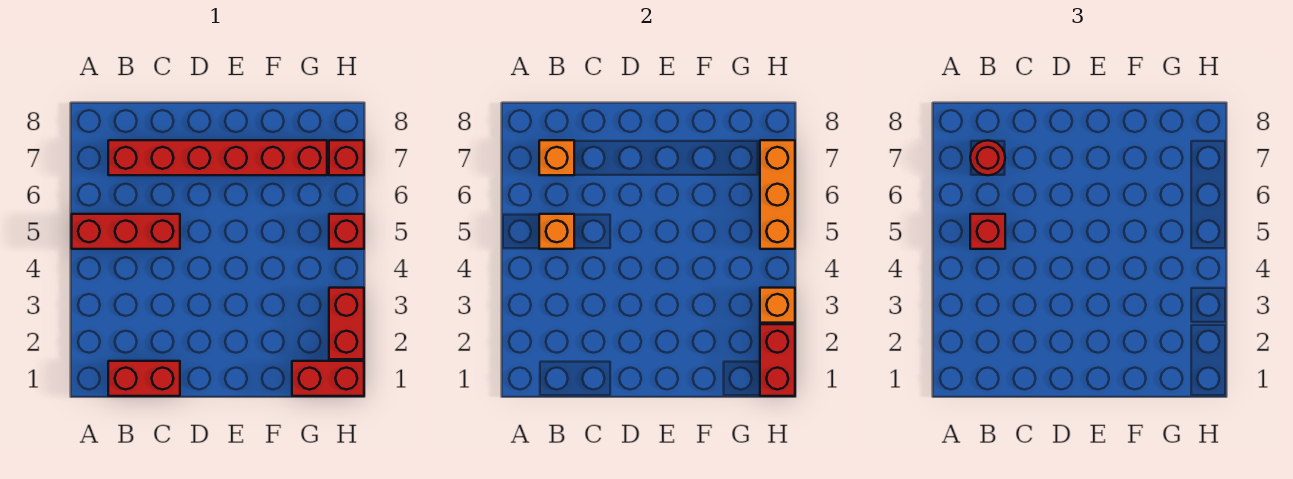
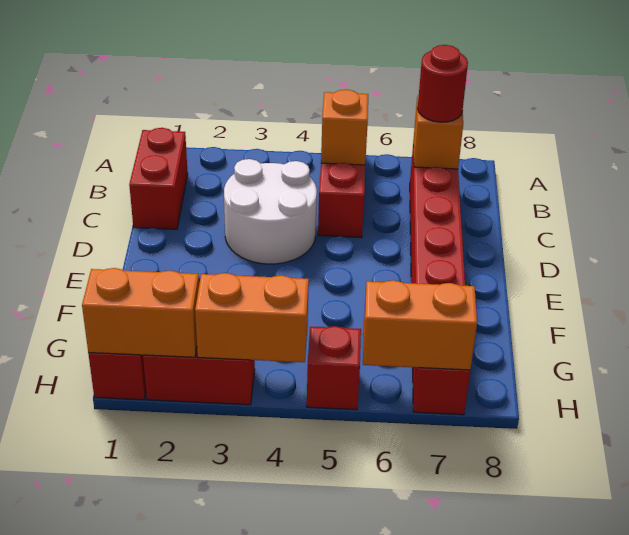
red 1x1 brick [970,214,1005,249] -> none
none -> white 2x2 round brick [224,159,317,264]
red 1x2 brick [760,324,795,396] -> orange 1x2 brick [82,268,199,357]
orange 1x1 brick [760,288,795,323] -> orange 1x2 brick [195,273,309,362]
orange 1x3 brick [760,140,795,249] -> orange 1x2 brick [363,280,477,370]

